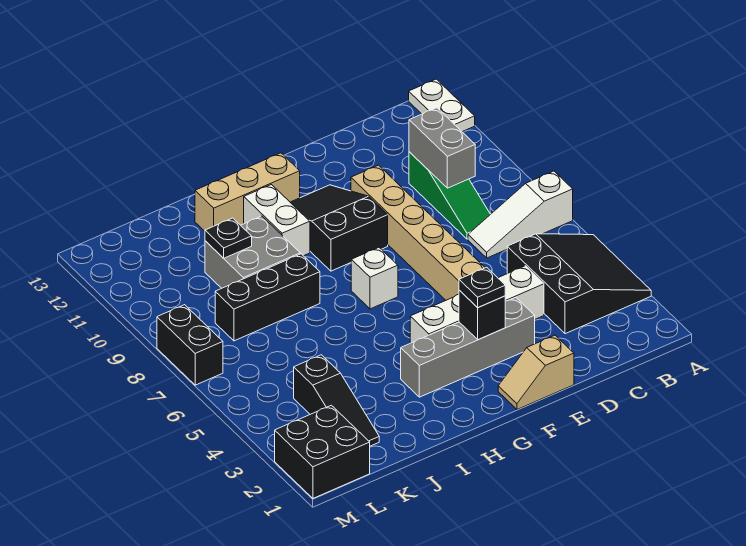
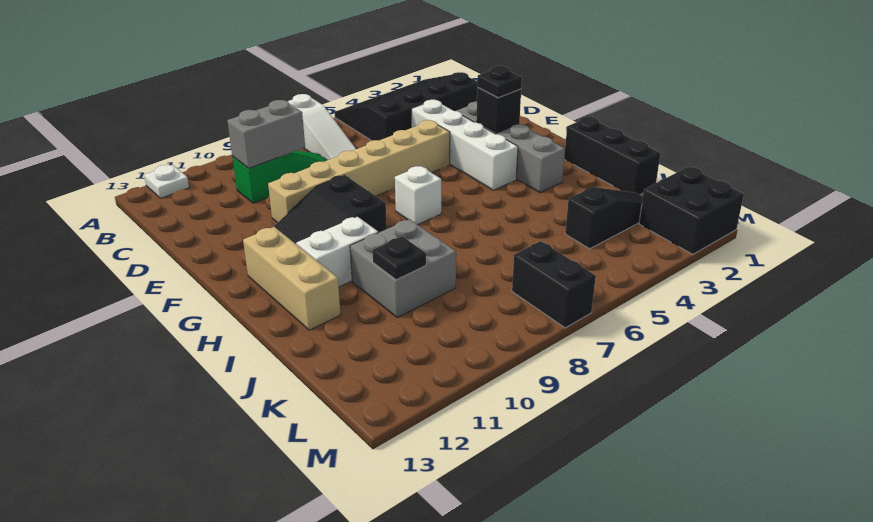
black 3x3 slope [507,234,651,334] -> black 3x4 slope [335,72,478,141]
white 1x2 plate [409,79,475,132] -> white 1x1 plate [144,165,189,198]
tan 1x2 slope [498,335,574,409] -> none
black 1x3 brick [215,254,320,341] -> black 1x3 brick moved to [564,117,661,195]
black 1x2 brick [157,305,223,385] -> black 1x2 brick turned to [512,241,596,328]

